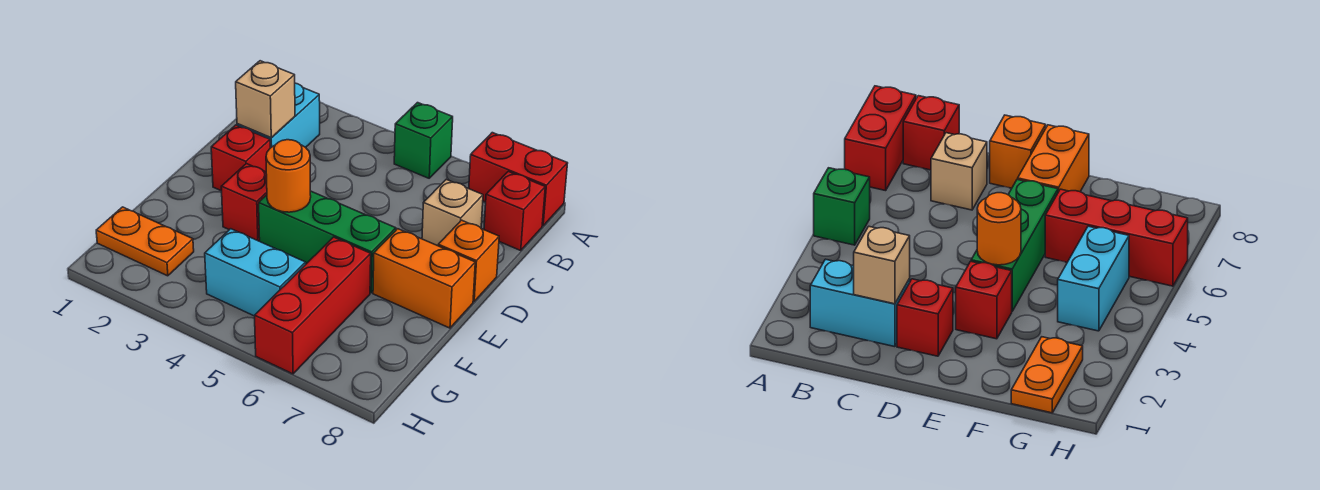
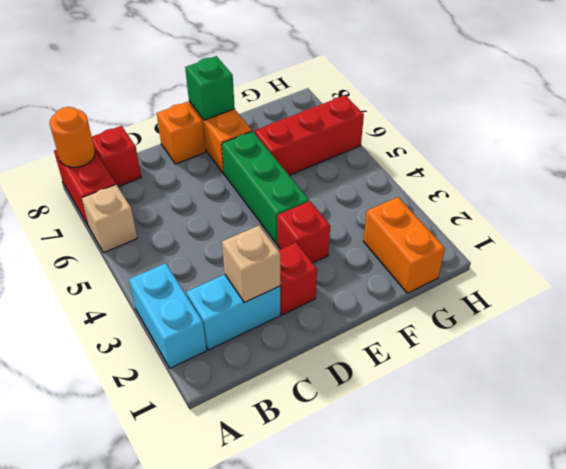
green 1x1 brick [394,103,453,178] -> green 1x1 brick moved to [185,56,235,120]
tan 1x1 brick [422,179,483,246] -> tan 1x1 brick moved to [82,185,137,253]
orange 1x1 round brick [266,140,311,212] -> orange 1x1 round brick moved to [49,107,95,167]
orange 1x2 plate [96,207,194,276] -> orange 1x2 brick [363,197,445,293]
cyan 1x2 brick [205,229,306,316] -> cyan 1x2 brick moved to [129,263,207,368]

